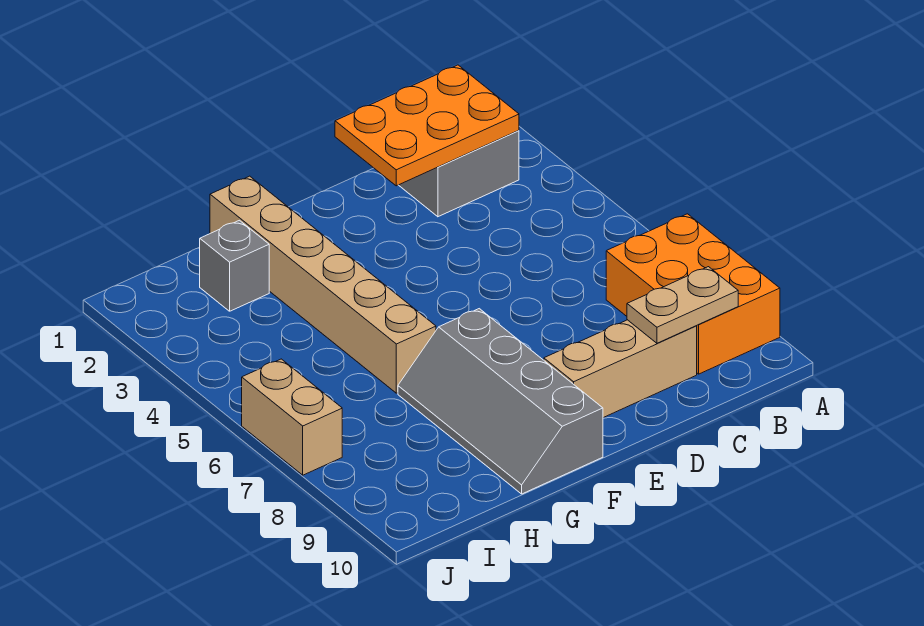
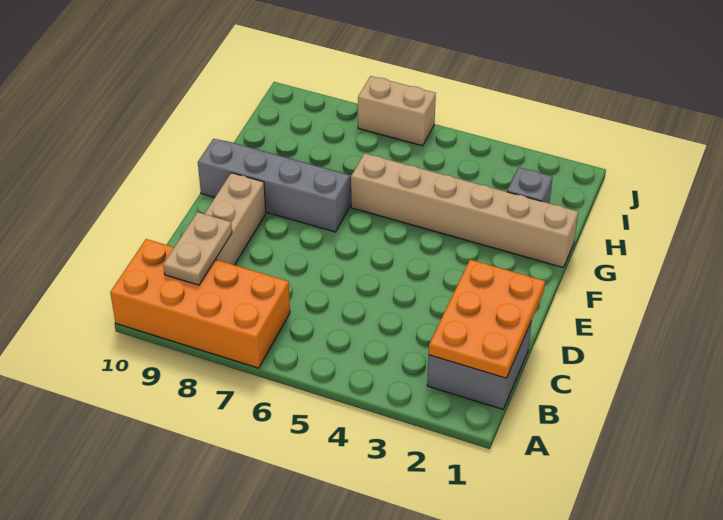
orange 2x3 brick [606,214,780,374] -> orange 2x4 brick [110,239,290,368]

